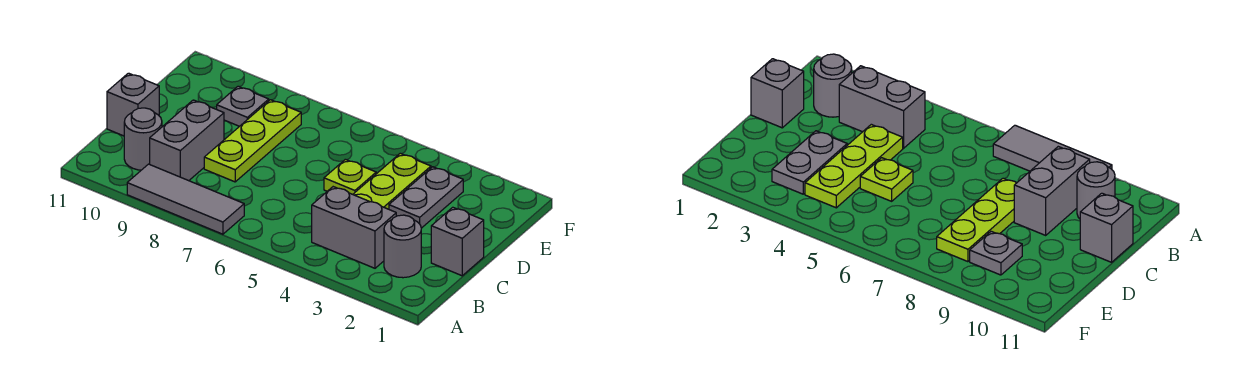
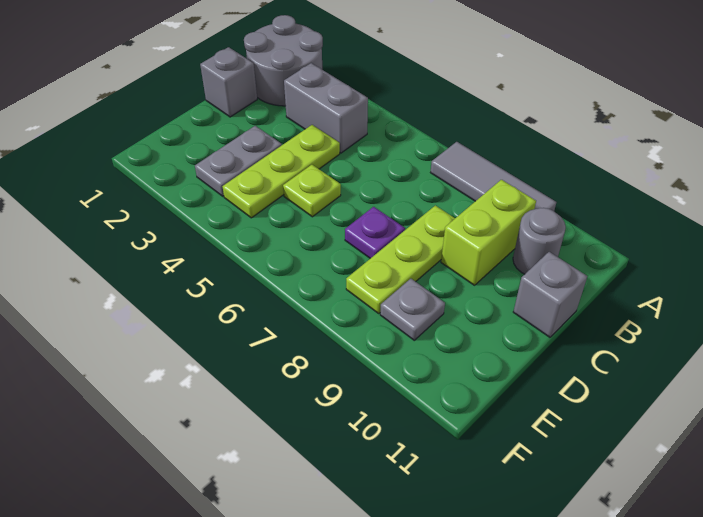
grey 1x1 round brick [384,215,421,278] -> grey 2x2 round brick [244,15,323,106]
grey 1x2 brick [150,100,224,181] -> lime 1x2 brick [441,180,536,285]
none -> purple 1x1 plate [345,207,405,258]

